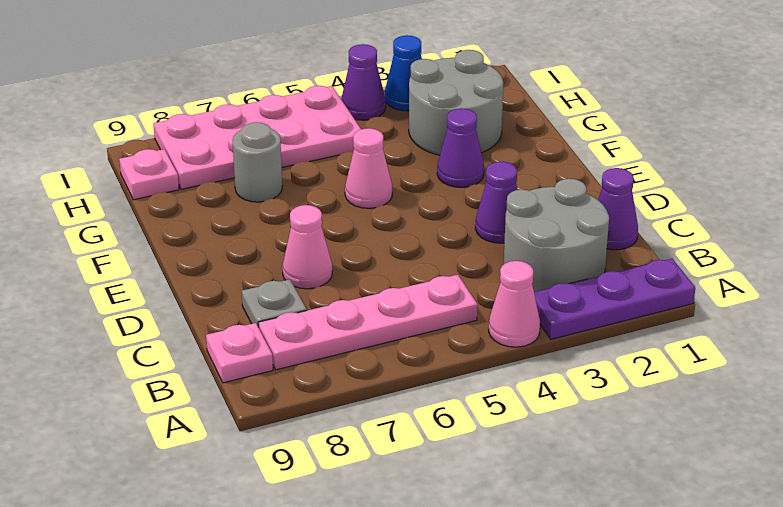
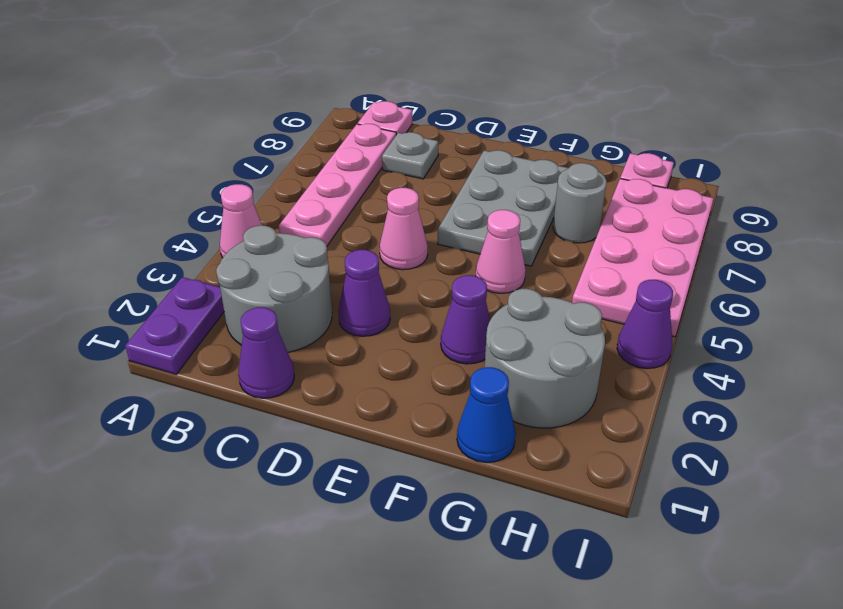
purple 1x3 plate [534,259,695,339] -> purple 1x2 plate [125,277,224,374]
pink 1x1 cone [282,205,332,289] -> pink 1x1 cone moved to [380,188,428,270]
none -> grey 2x3 plate [438,150,569,266]
blue 1x1 cone [385,35,422,111] -> blue 1x1 cone moved to [457,367,516,463]

